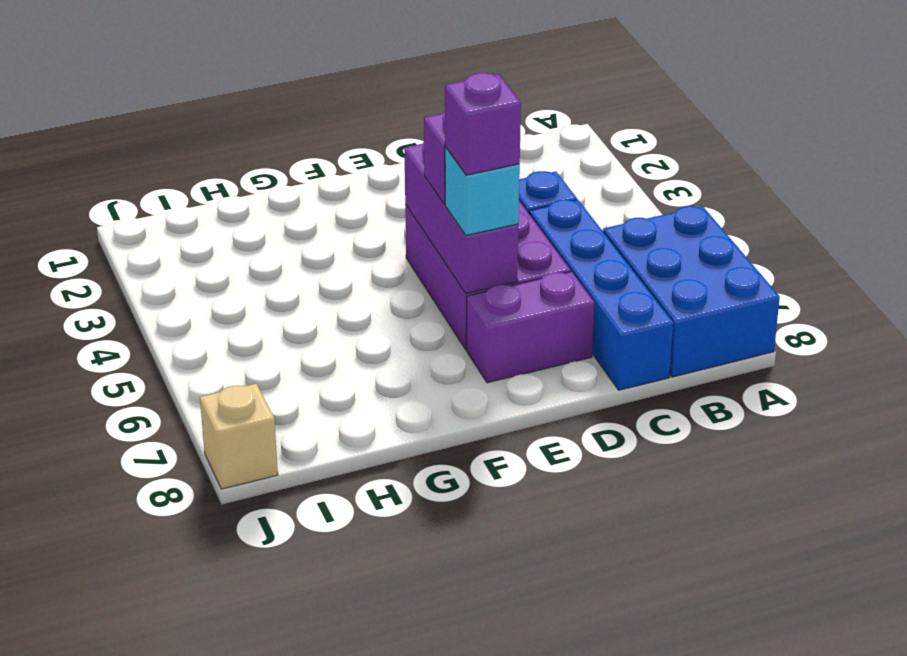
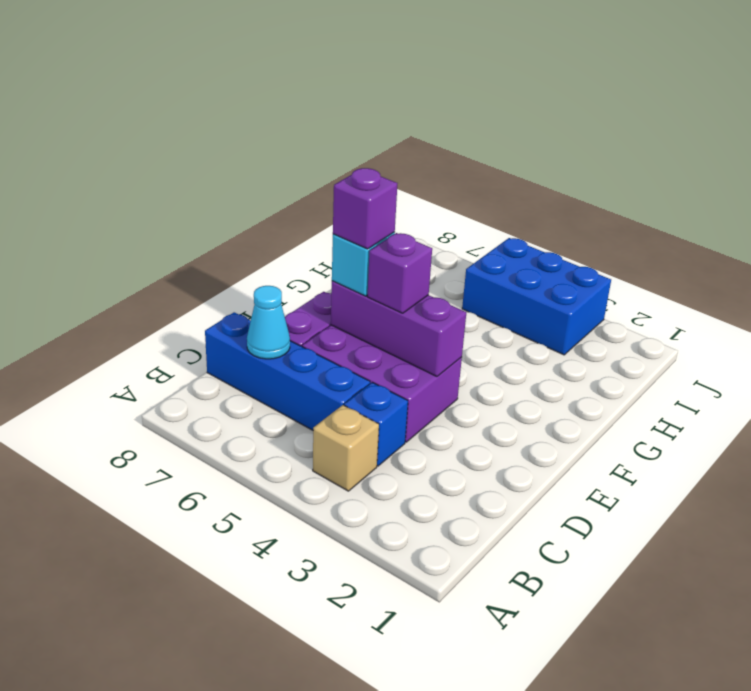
blue 2x3 brick [603,206,780,377] -> blue 2x3 brick moved to [462,238,611,355]
none -> cyan 1x1 cone [247,286,290,359]
tan 1x1 brick [200,384,278,489] -> tan 1x1 brick moved to [313,405,379,491]

